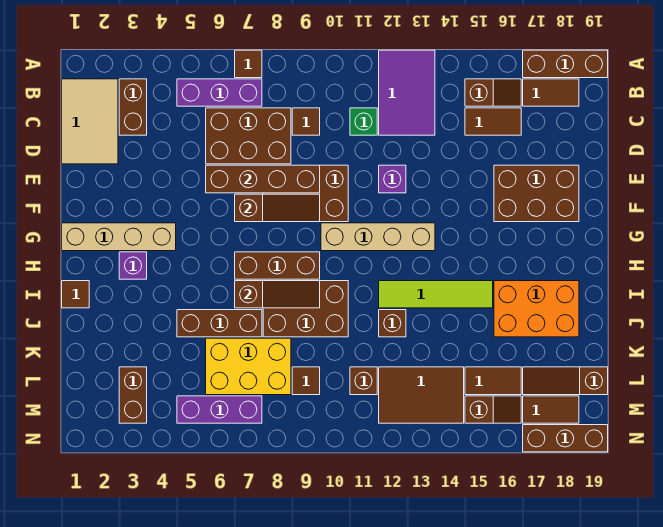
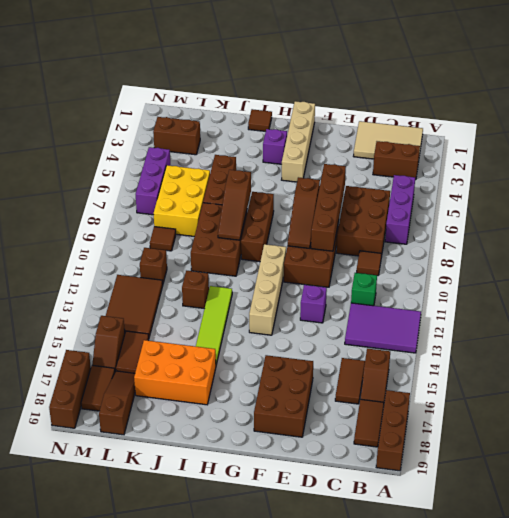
brown 1x1 tile [235,50,262,78] -> none
orange 2x3 brick [494,281,579,337] -> orange 2x3 brick turned to [134,340,216,405]

